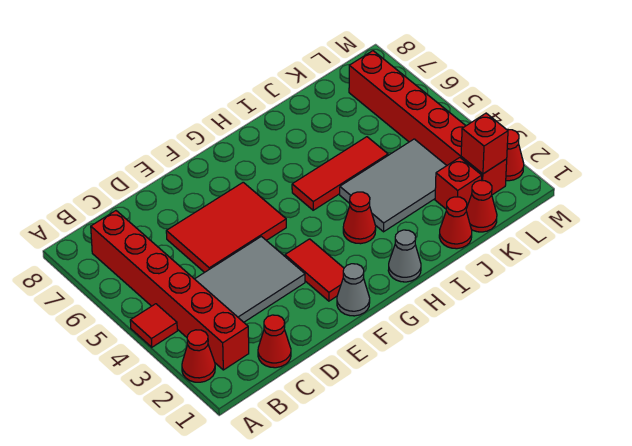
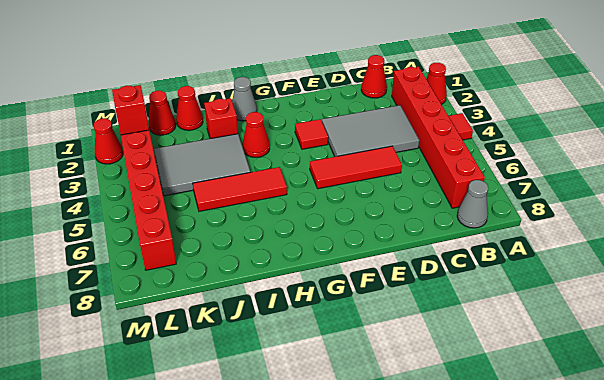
red 2x3 tile [166,182,286,272] -> red 1x3 tile [310,146,402,189]
grey 1x1 cone [337,264,370,316] -> grey 1x1 cone moved to [457,180,488,228]
red 1x2 tile [285,239,344,301] -> red 1x1 tile [295,119,328,149]
red 1x1 brick [435,158,482,209] -> red 1x1 brick moved to [204,98,238,139]

